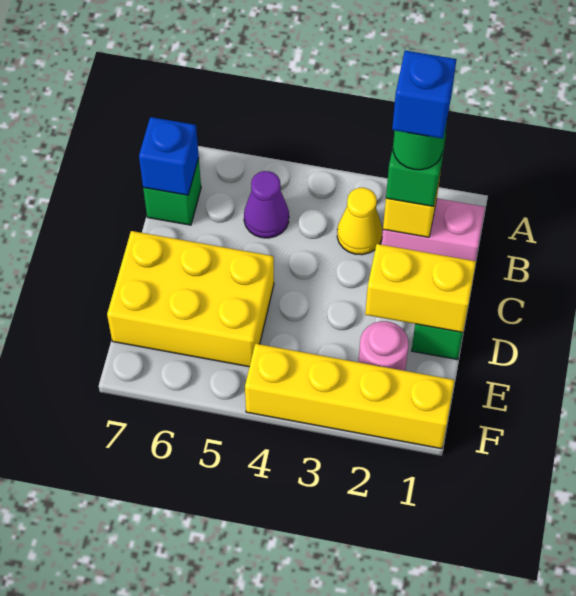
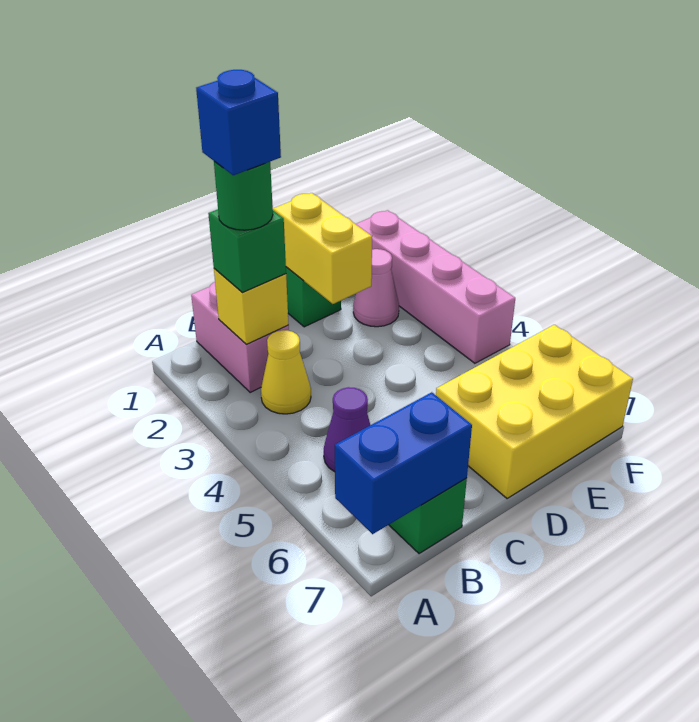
blue 1x1 brick [139,117,199,195] -> blue 1x2 brick [335,392,472,534]
yellow 2x3 brick [107,231,274,367] -> yellow 2x3 brick turned to [436,325,633,499]
pink 1x1 round brick [359,321,408,371] -> pink 1x1 cone [353,249,399,327]
yellow 1x4 brick [245,344,455,449] -> pink 1x4 brick [356,210,515,363]

